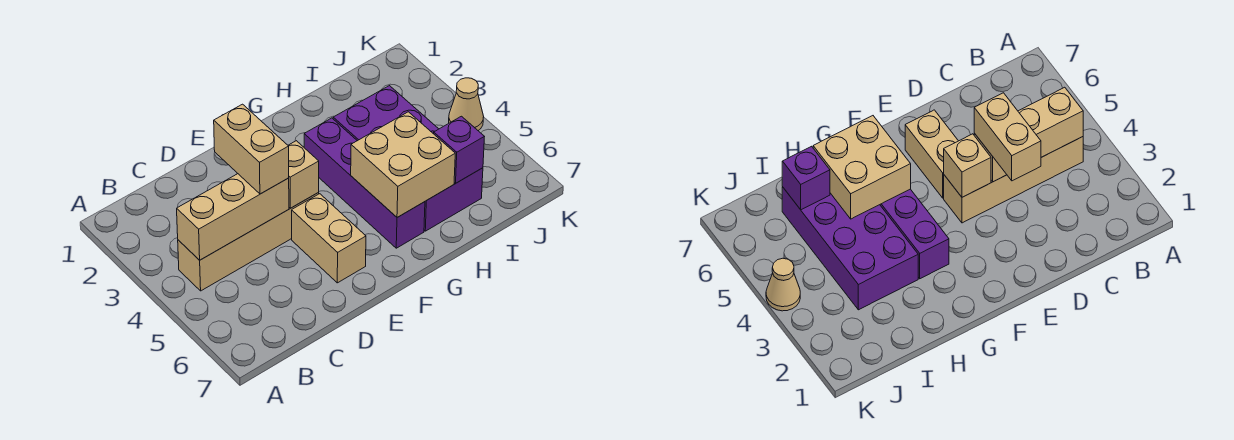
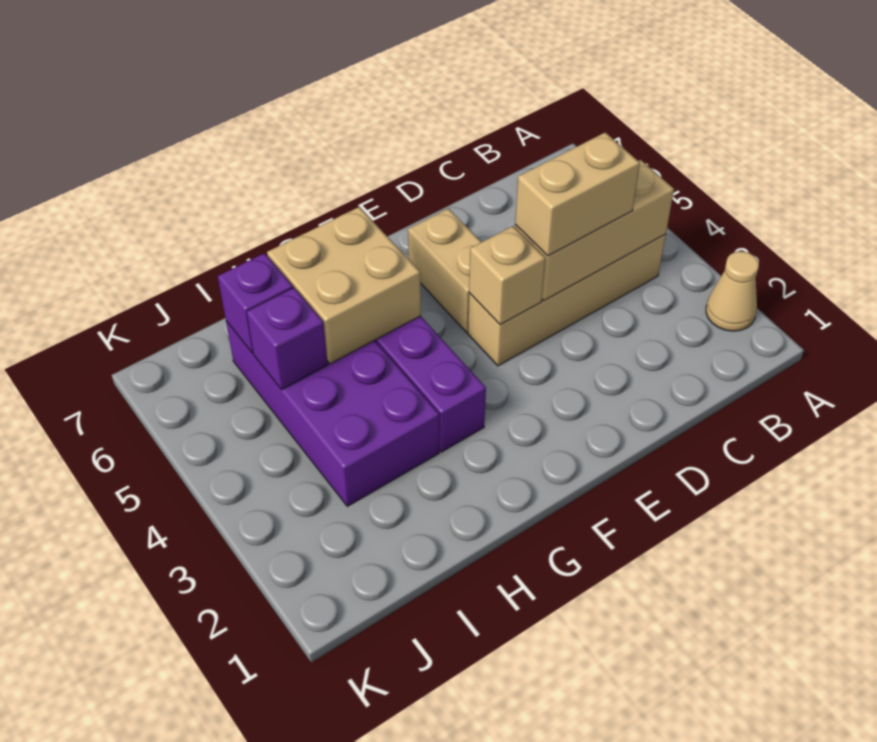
tan 1x2 brick [214,104,289,194] -> tan 1x2 brick turned to [515,132,640,256]
none -> purple 1x1 brick [247,288,328,390]
tan 1x1 cone [449,78,484,130] -> tan 1x1 cone moved to [706,251,759,331]

